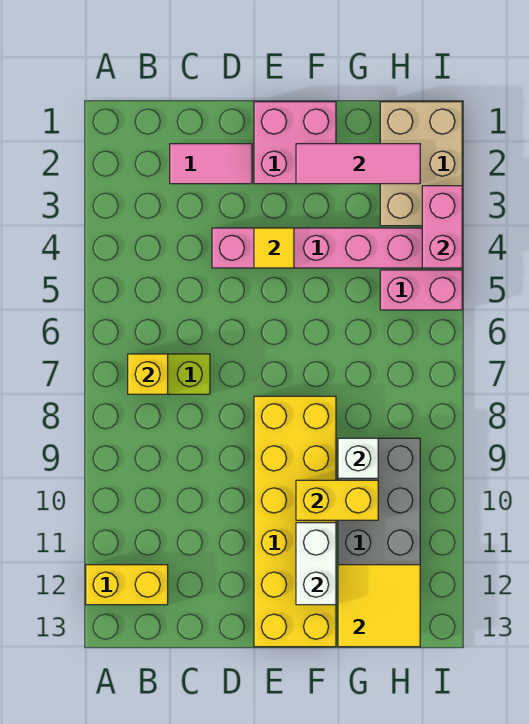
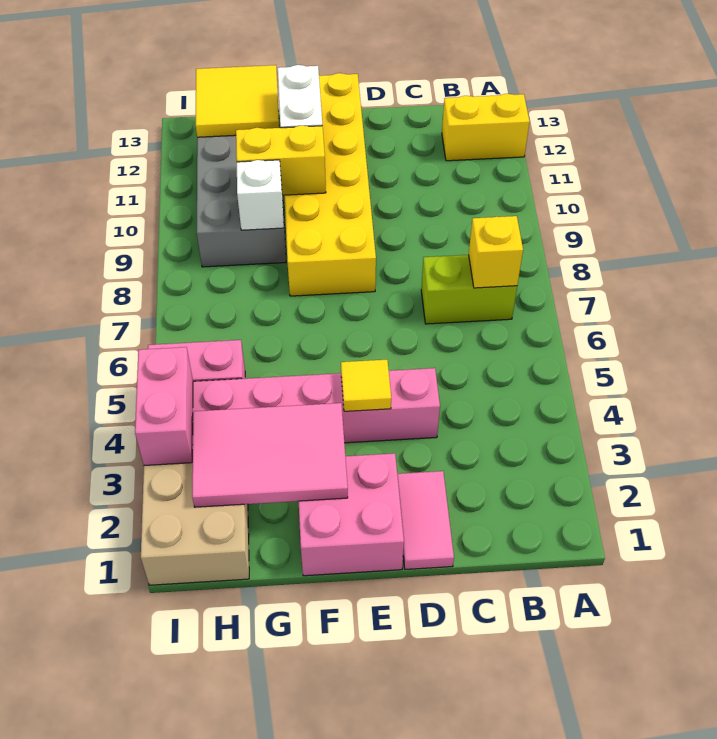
pink 1x2 tile [170,144,252,184] -> pink 1x2 tile turned to [397,471,454,569]
pink 1x3 tile [296,144,420,184] -> pink 2x3 tile [192,403,348,507]

